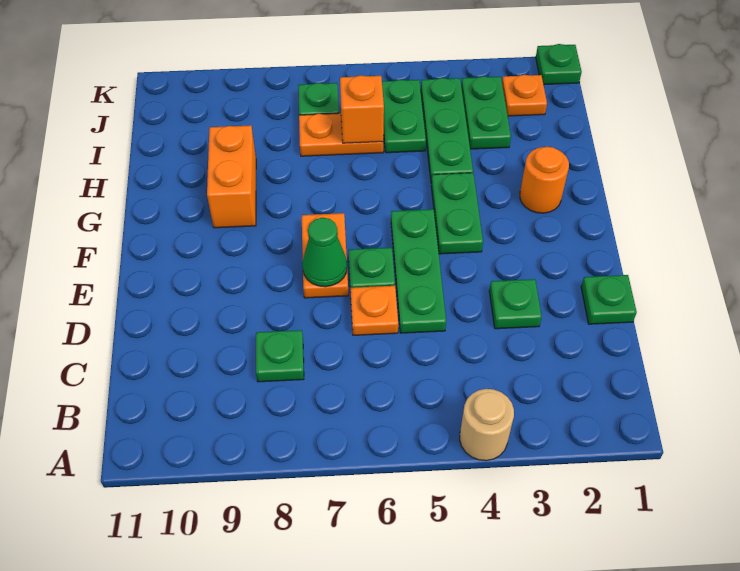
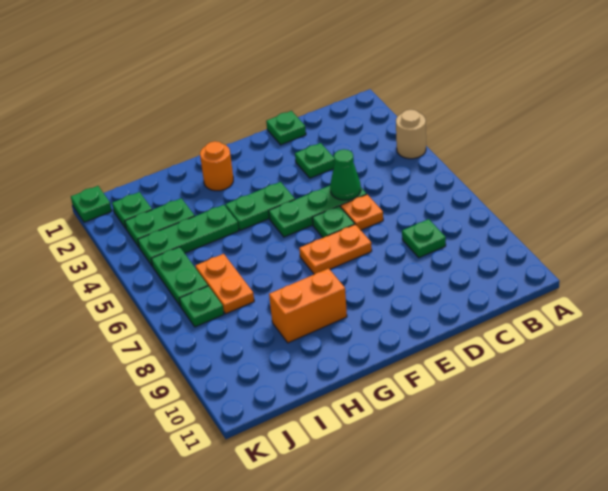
green 1x1 cone [302,218,347,287] -> green 1x1 cone moved to [330,149,361,200]
green 1x2 plate [382,80,426,153] -> green 1x2 plate turned to [151,247,208,306]
orange 1x1 brick [340,75,384,143] -> none
orange 1x1 plate [502,75,547,116] -> green 1x1 plate [112,192,152,228]

